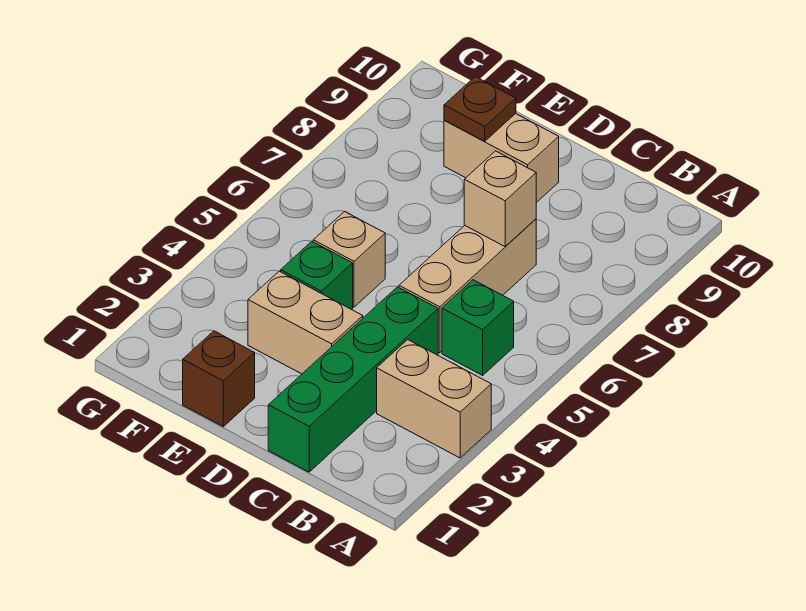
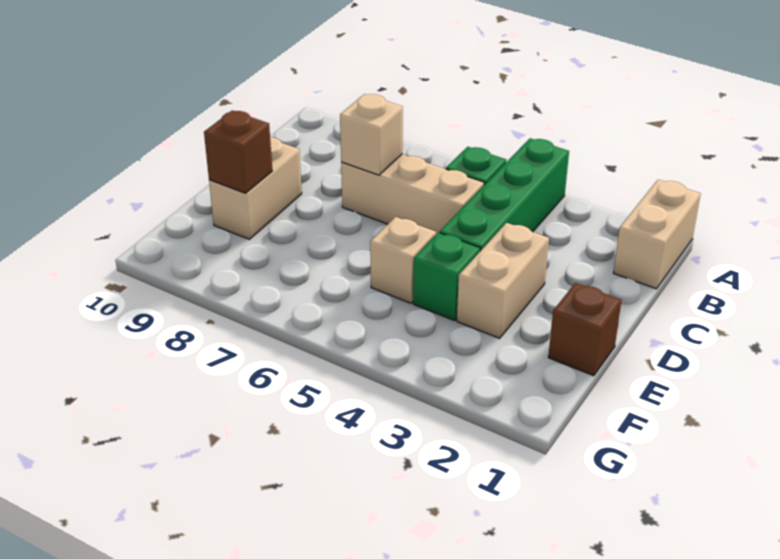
tan 1x2 brick [377,340,491,458] -> tan 1x2 brick moved to [613,180,701,289]
green 1x4 brick [268,287,438,472] -> green 1x4 brick turned to [440,138,569,251]
brown 1x1 plate [444,77,516,141] -> brown 1x1 brick [204,111,272,193]

